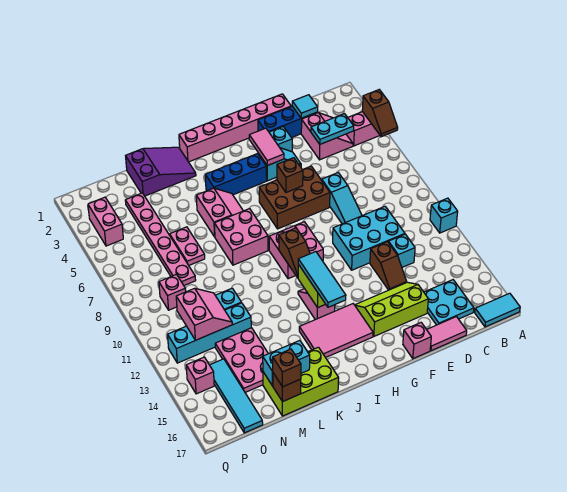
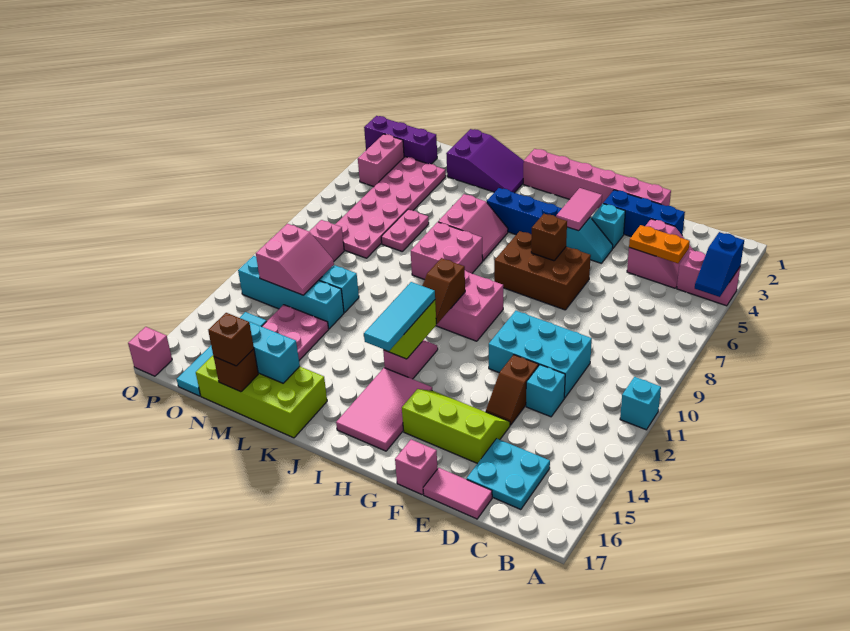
brown 1x2 slope [362,90,398,137] -> blue 1x2 slope [695,232,744,297]
cyan 1x2 tile [475,293,520,327] -> none
cyan 1x2 plate [311,114,354,144] -> orange 1x2 plate [629,225,690,263]
cyan 1x1 tile [292,95,318,118] -> none
cyan 1x3 slope [322,173,362,224] -> none
pink 2x3 tile [299,304,373,358] -> pink 2x3 tile turned to [336,368,432,451]
lime 2x3 brick [263,347,339,416] -> lime 2x4 brick [196,356,327,438]
pink 1x6 plate [125,193,196,285] -> pink 2x6 plate [335,157,446,258]
none -> purple 1x3 brick [364,116,437,164]
pink 1x1 brick [186,357,214,394] -> pink 1x1 brick moved to [128,327,172,376]

